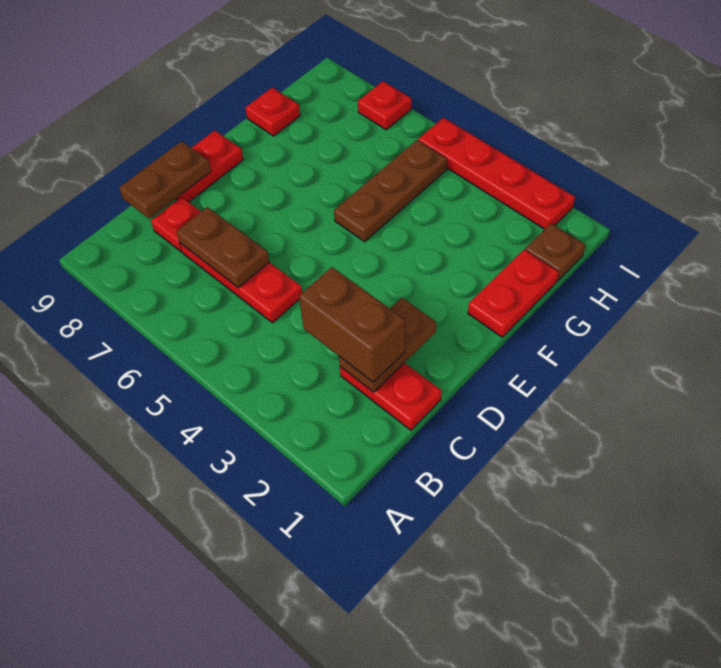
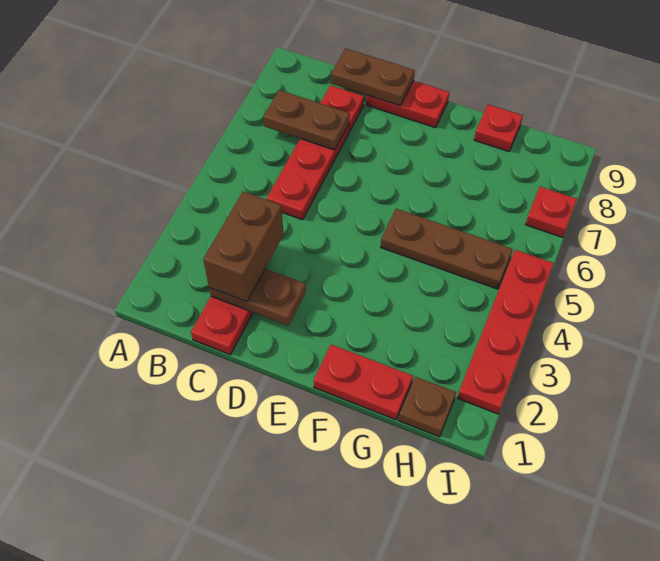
brown 1x2 plate [176,207,269,288] -> brown 1x2 plate turned to [263,90,350,150]

